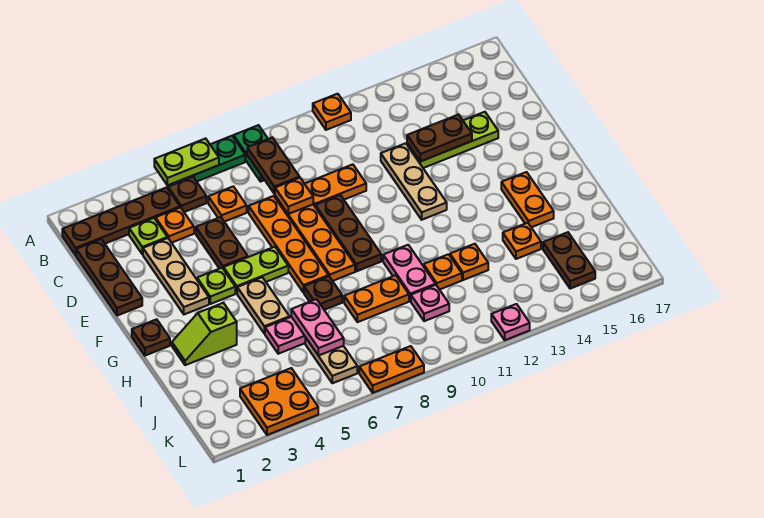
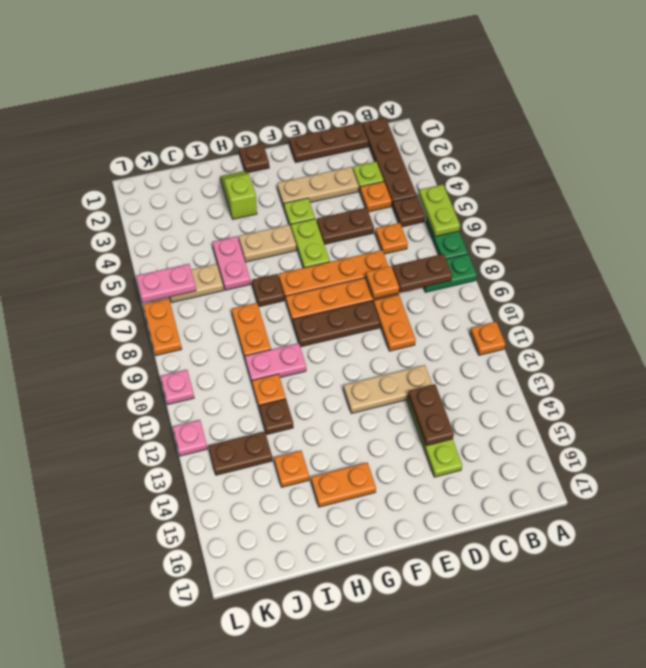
pink 1x2 plate [291,299,344,356] -> pink 1x2 plate moved to [136,264,196,303]
orange 1x1 plate [450,244,488,280] -> brown 1x1 plate [259,399,293,434]
pink 1x1 plate [411,285,449,321] -> pink 1x1 plate moved to [160,370,194,405]
brown 1x2 plate [543,232,595,289] -> brown 1x2 plate moved to [209,431,272,475]
orange 2x2 plate [240,368,318,435] -> none

